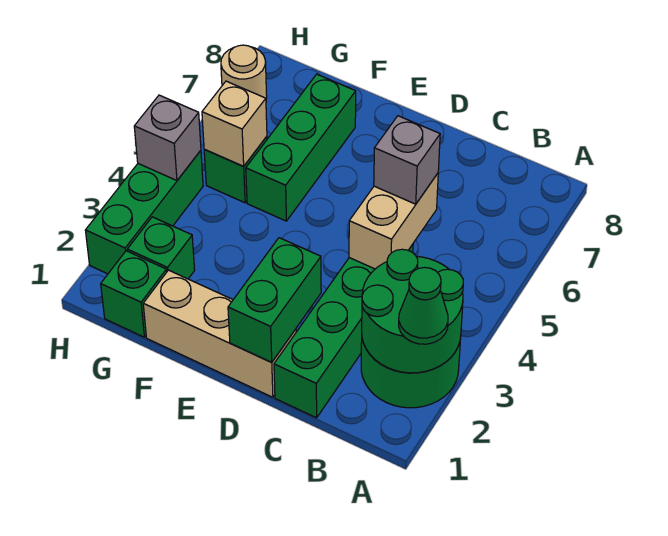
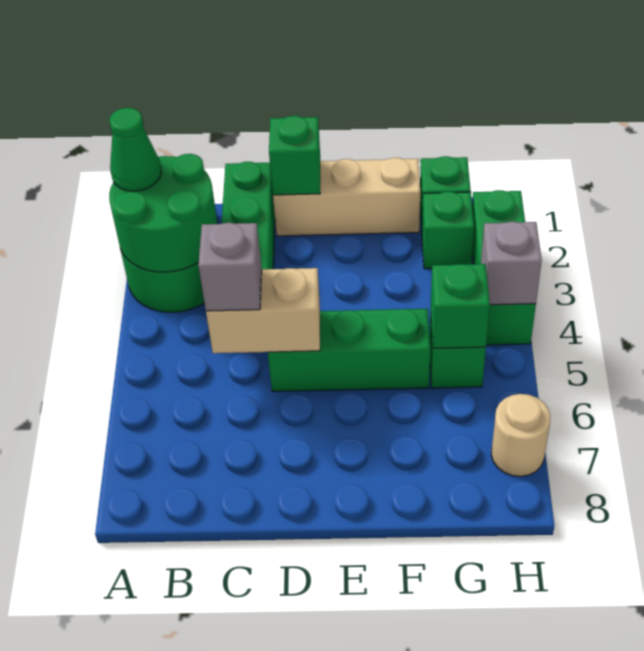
tan 1x2 brick [349,173,438,269] -> tan 1x2 brick turned to [206,268,320,353]
green 1x2 brick [228,238,321,362] -> green 1x1 brick [269,116,320,195]
green 1x3 brick [246,74,356,221] -> green 1x3 brick turned to [268,309,430,391]
tan 1x1 brick [202,81,267,166] -> green 1x1 brick [431,264,490,348]

